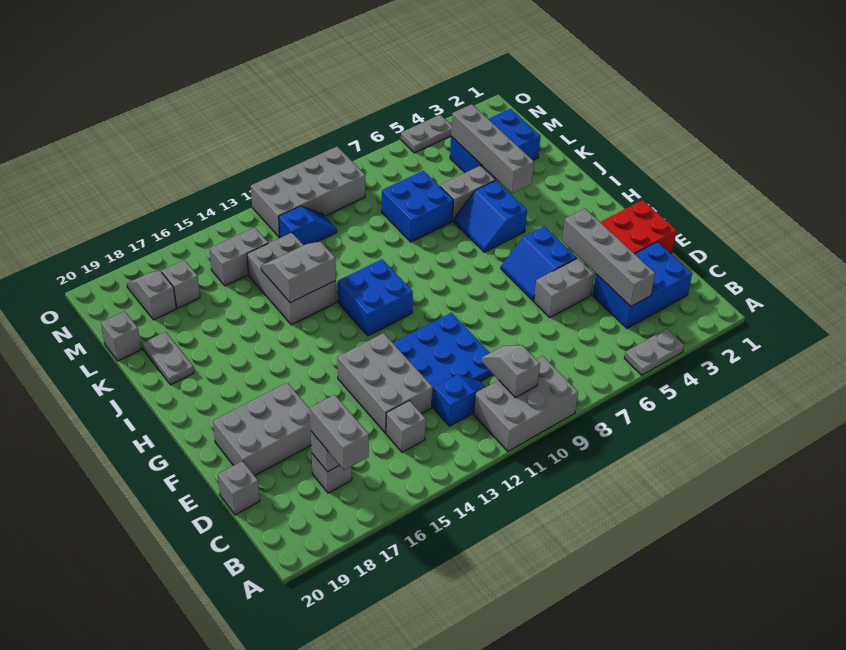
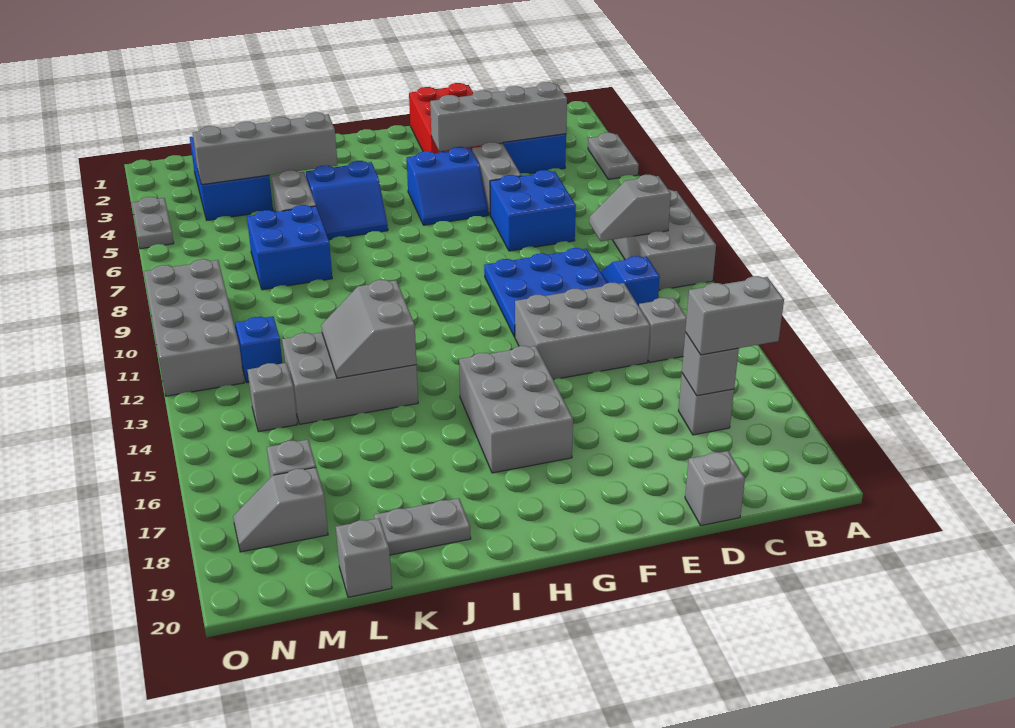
grey 2x3 brick [213,383,311,476] -> grey 2x3 brick moved to [459,346,573,473]
blue 2x2 brick [338,259,413,336] -> blue 2x2 brick moved to [490,170,576,251]
grey 1x2 brick [209,227,268,286] -> grey 1x1 brick [248,363,297,432]

